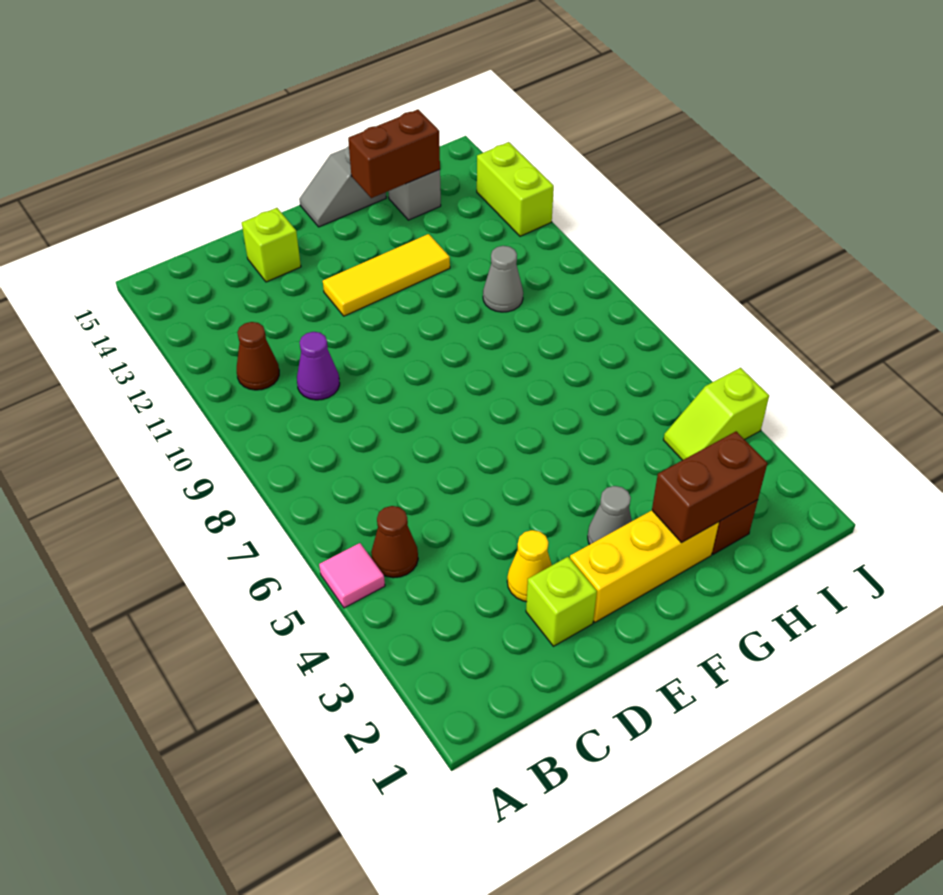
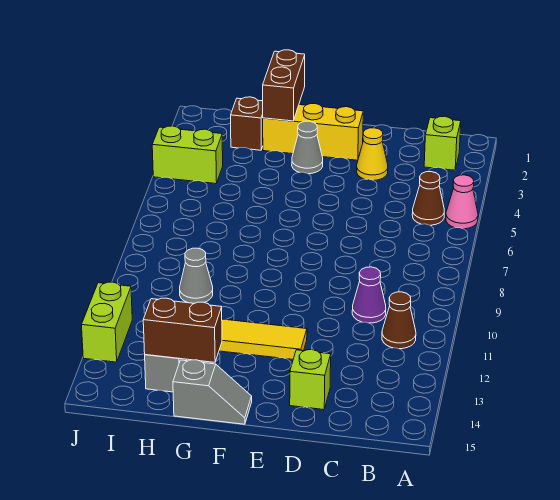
pink 1x1 tile [319,543,385,608] -> pink 1x1 cone [446,175,478,229]
lime 1x1 brick [526,557,597,646] -> lime 1x1 brick moved to [424,116,461,170]
brown 1x2 brick [652,431,767,543] -> brown 1x2 brick turned to [263,50,305,121]
lime 1x2 slope [664,368,769,460] -> lime 1x2 brick [152,126,223,184]

